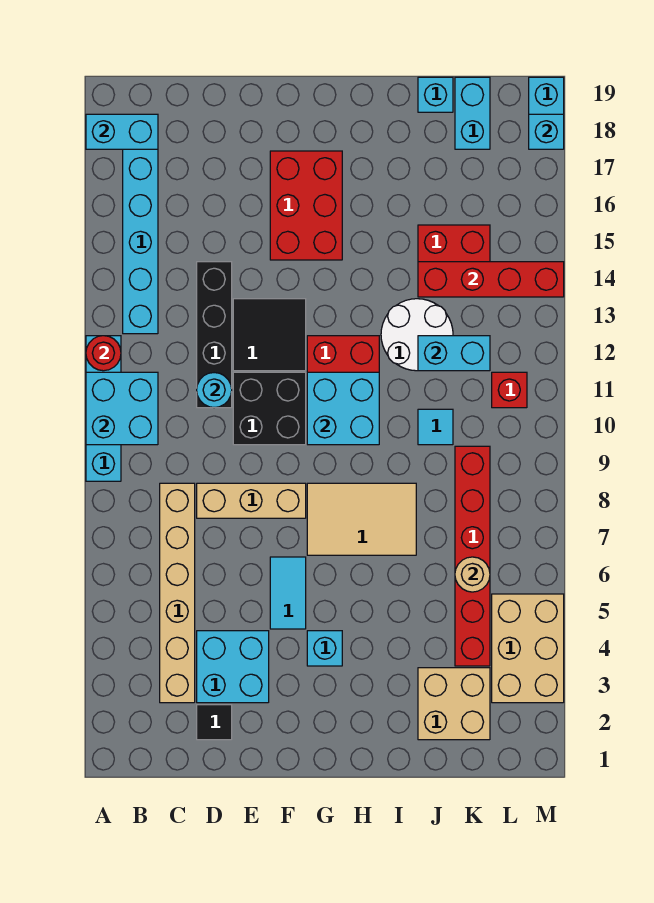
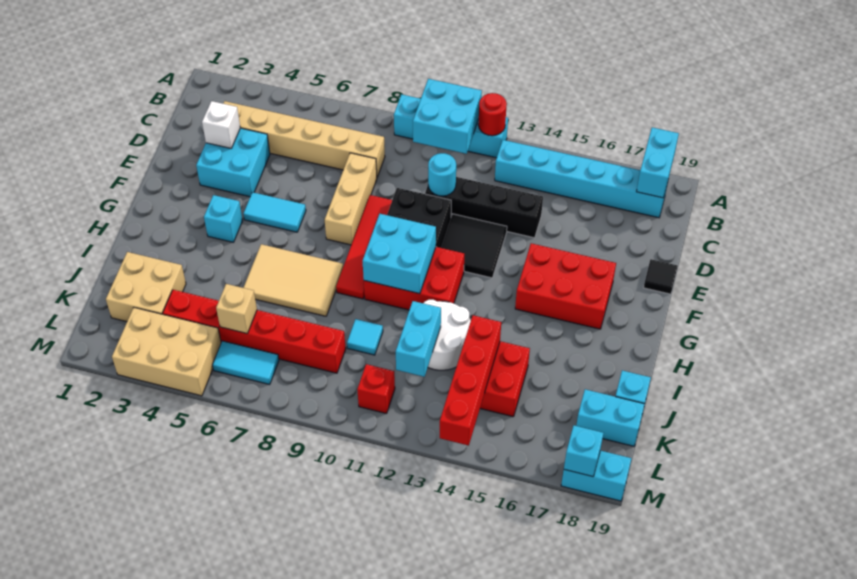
black 1x1 tile [197,705,232,740] -> black 1x1 tile moved to [644,259,678,294]
none -> white 1x1 brick [202,101,240,148]
none -> red 1x4 tile [336,195,392,299]
tan 2x3 tile [307,483,416,555] -> tan 2x3 tile turned to [244,244,343,316]
tan 1x1 round brick [455,557,490,592] -> tan 1x1 brick [216,284,257,334]
none -> cyan 1x2 tile [213,341,279,385]

